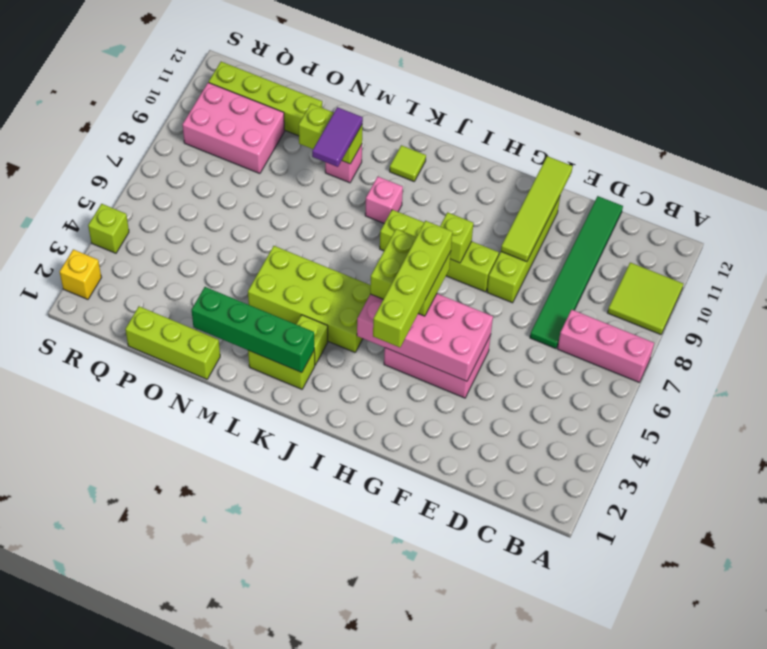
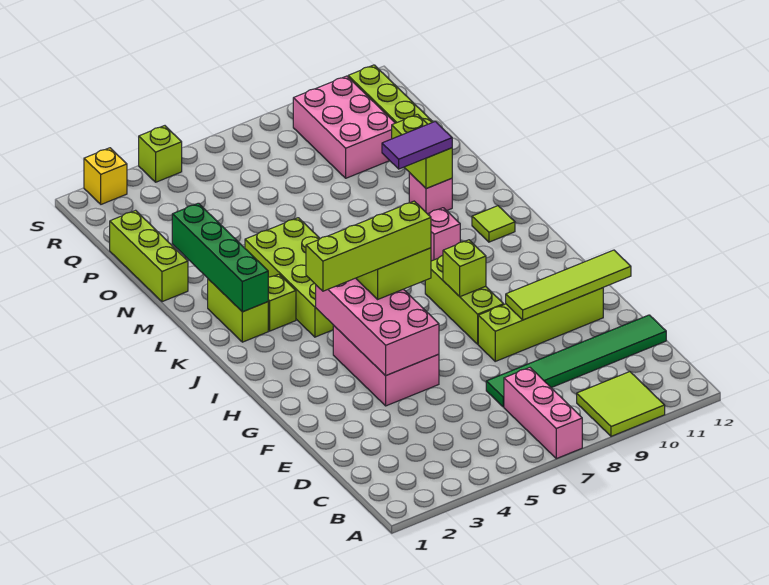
lime 1x4 brick [380,210,499,292] -> lime 1x3 brick [425,256,504,344]

